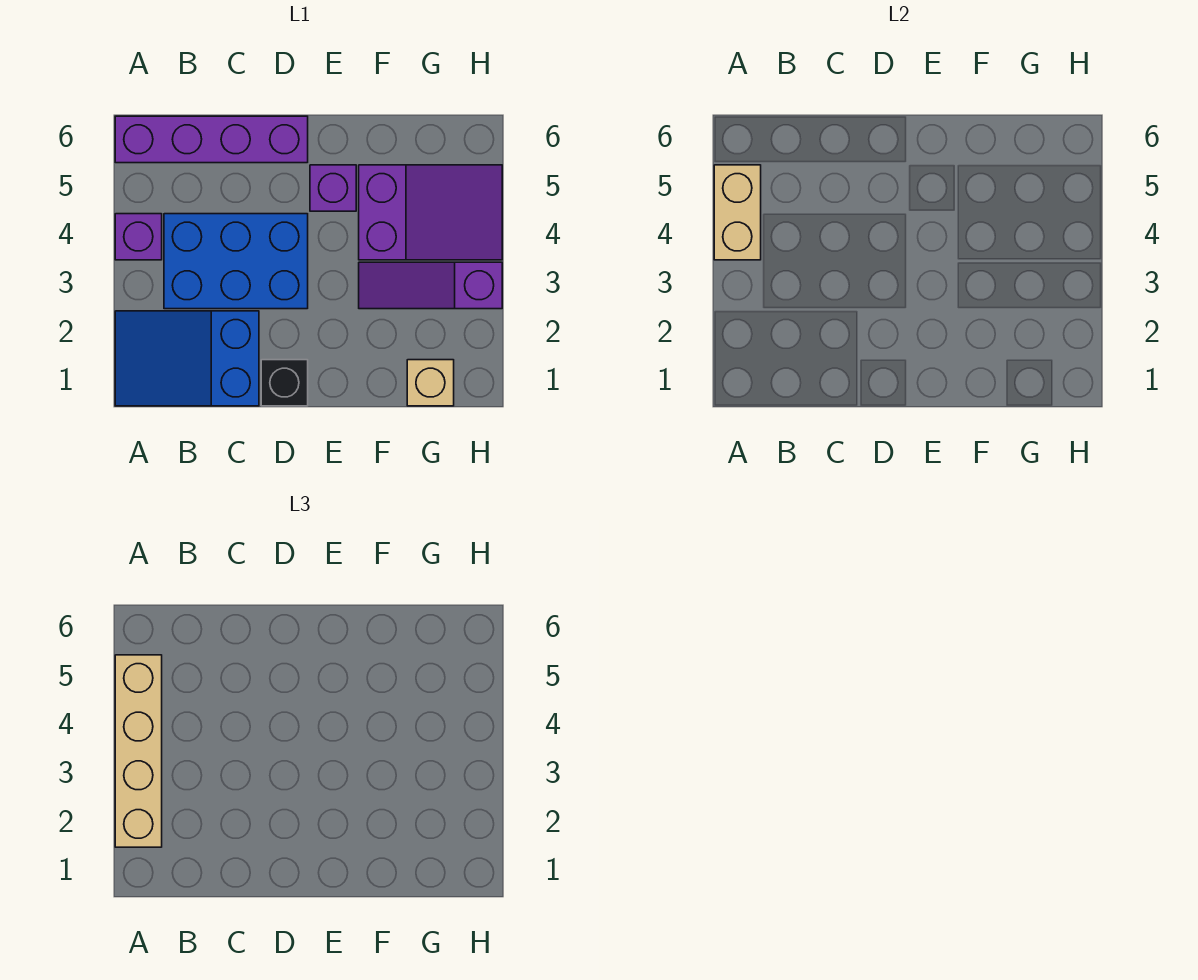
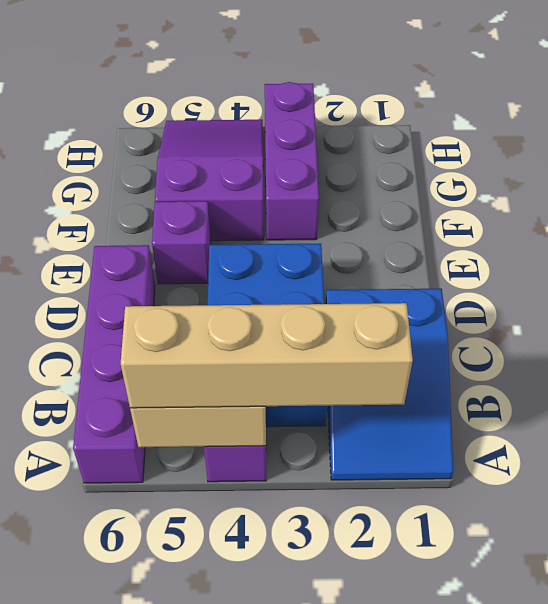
black 1x1 brick [261,360,308,406] -> none
purple 1x3 slope [359,262,502,309] -> purple 1x3 brick [265,82,319,240]
tan 1x1 brick [407,360,454,406] -> none

